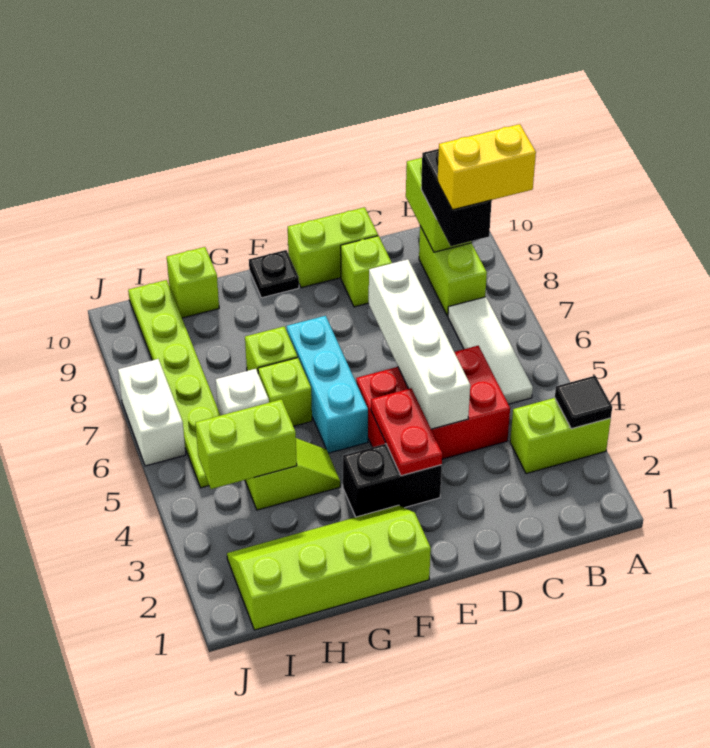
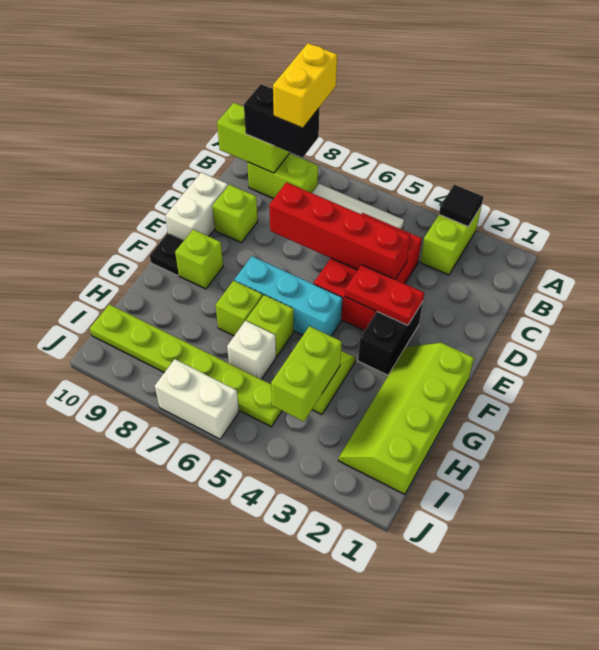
white 1x4 brick [369,259,470,429] -> red 1x4 brick [269,182,410,279]
lime 1x2 brick [288,207,378,288] -> white 1x2 brick [165,172,228,241]
lime 1x1 brick [167,247,219,318] -> lime 1x1 brick moved to [175,229,223,289]

